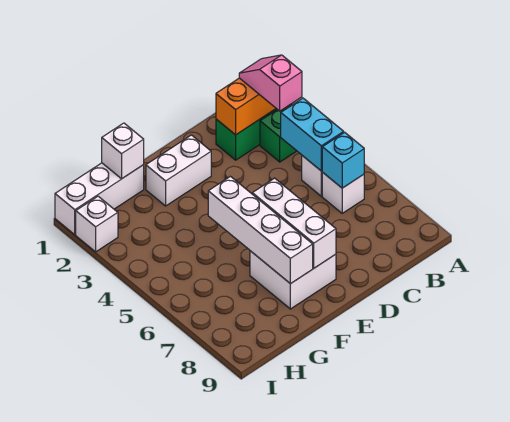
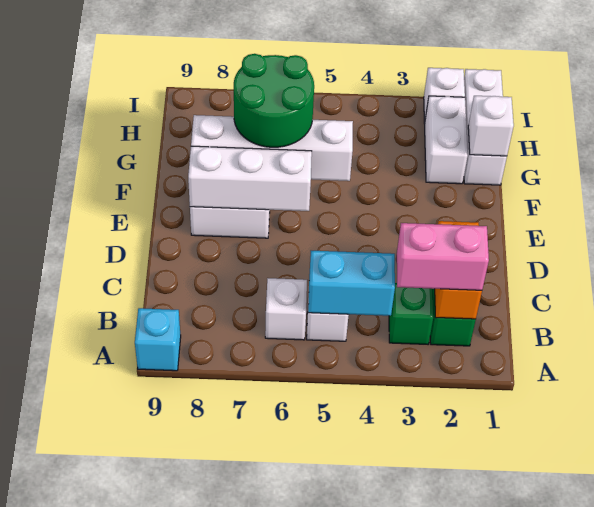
pink 1x2 slope [239,55,302,111] -> pink 1x2 brick [397,223,489,290]
cyan 1x1 brick [322,132,364,188] -> cyan 1x1 brick moved to [135,308,181,371]
white 1x2 brick [146,135,211,206] -> white 1x2 brick moved to [425,96,468,184]
none -> green 2x2 round brick [234,54,314,147]

